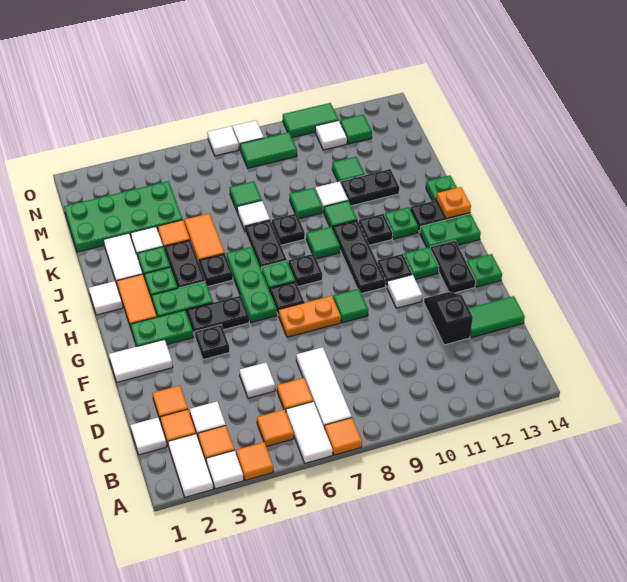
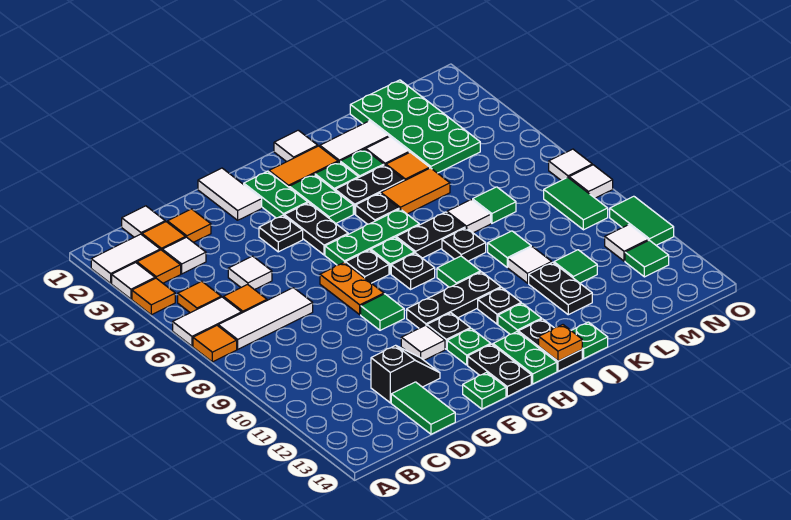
black 1x2 plate [430,240,476,293] -> black 1x2 plate turned to [468,344,531,396]
green 1x1 tile [324,201,357,229] -> none

